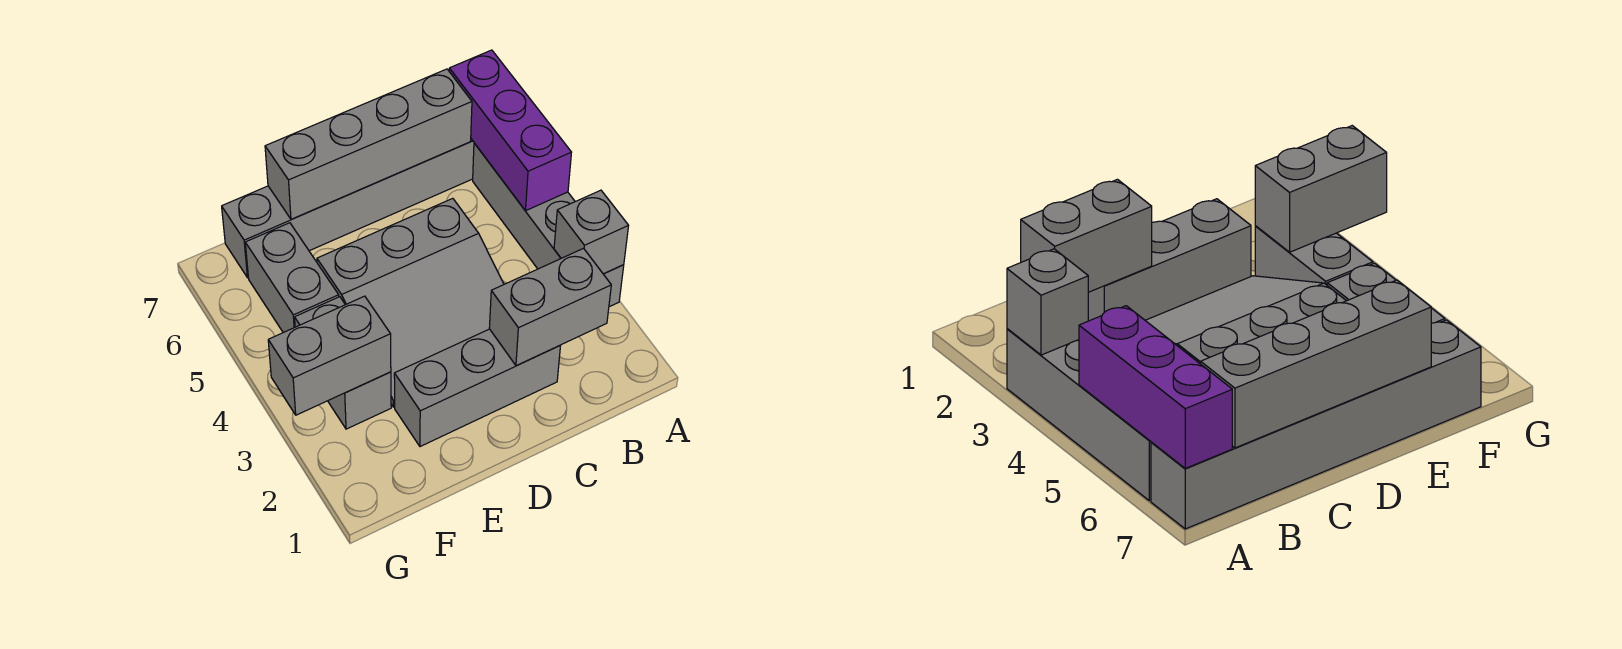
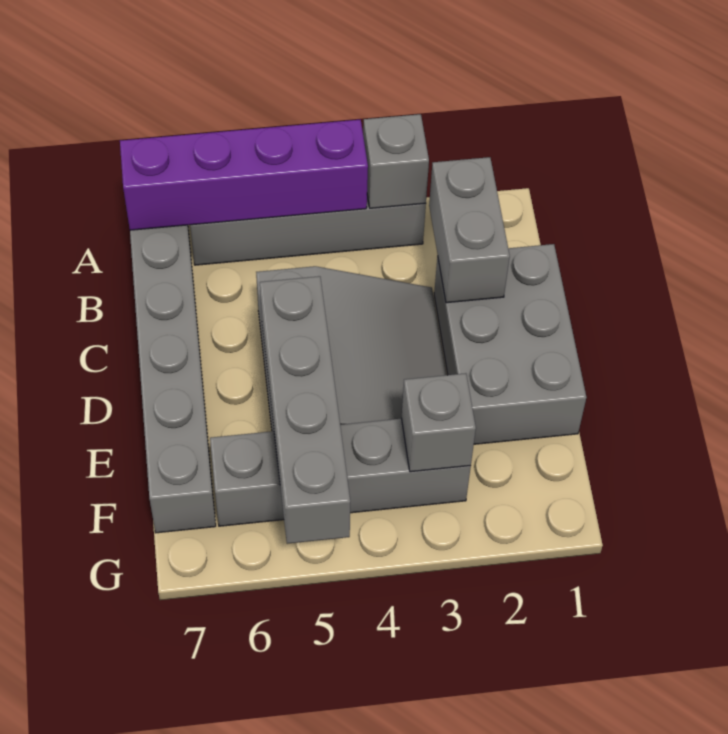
purple 1x3 brick [449,50,571,211] -> purple 1x4 brick [120,120,368,230]
grey 1x4 brick [265,69,472,219] -> grey 1x4 brick moved to [260,276,350,544]
grey 1x3 brick [394,329,560,447] -> grey 2x3 brick [434,244,586,444]
grey 1x2 brick [268,296,391,415] -> grey 1x1 brick [401,373,476,472]

